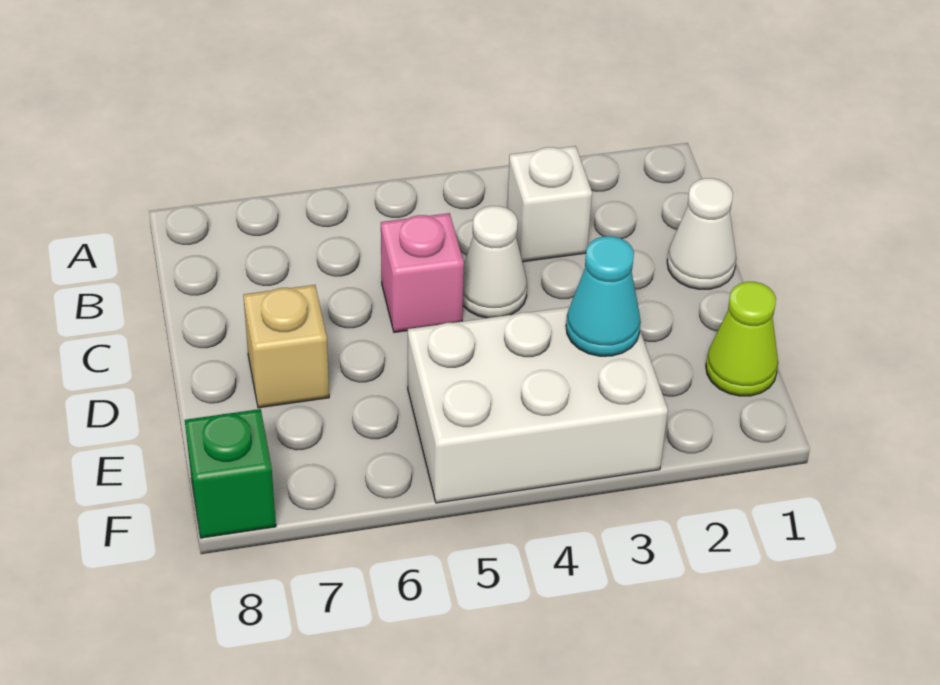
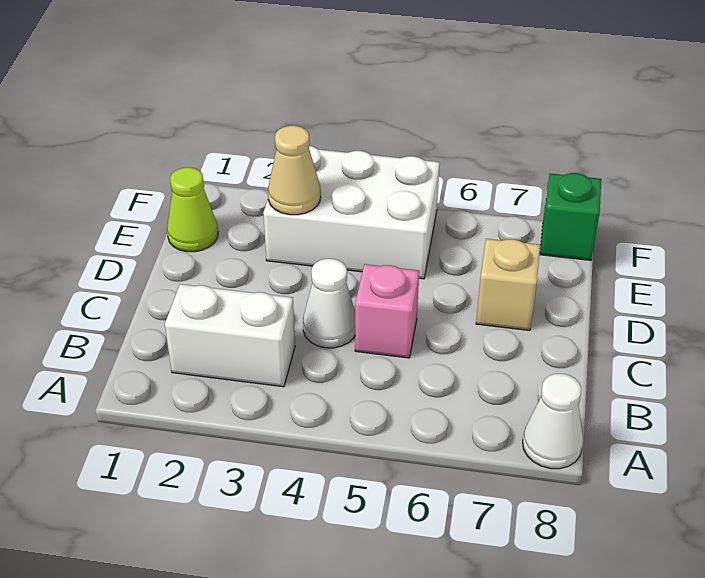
white 1x1 brick [507,146,592,262] -> white 1x2 brick [165,284,295,387]
white 1x1 cone [667,178,736,289] -> white 1x1 cone moved to [523,374,583,469]
cyan 1x1 cone [566,236,641,356] -> tan 1x1 cone [268,126,321,215]

